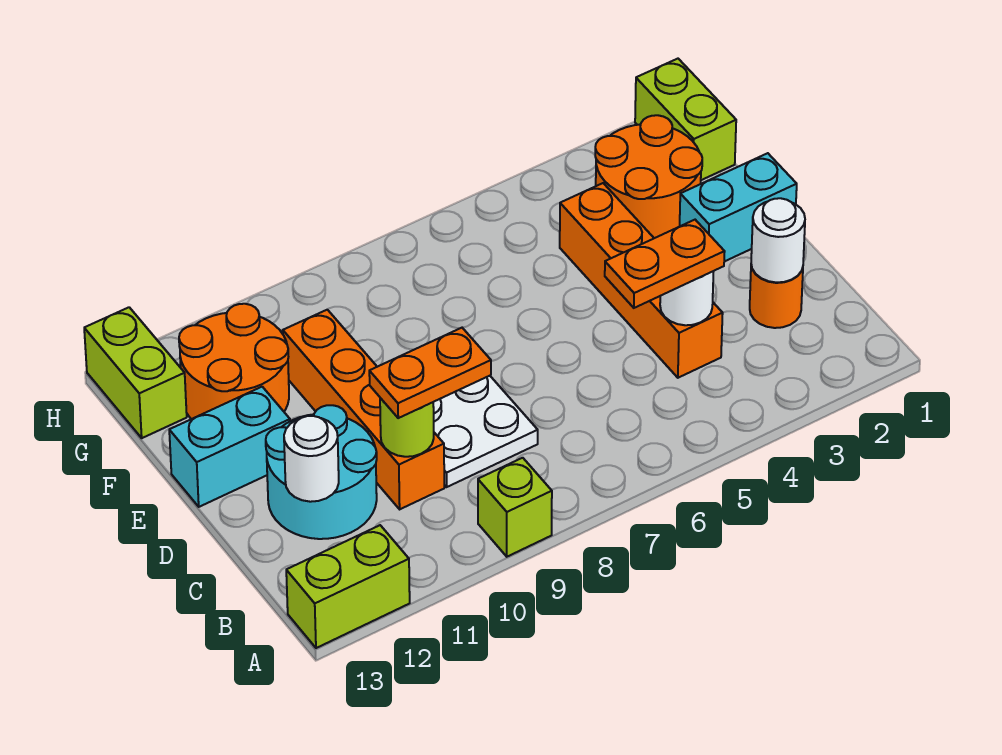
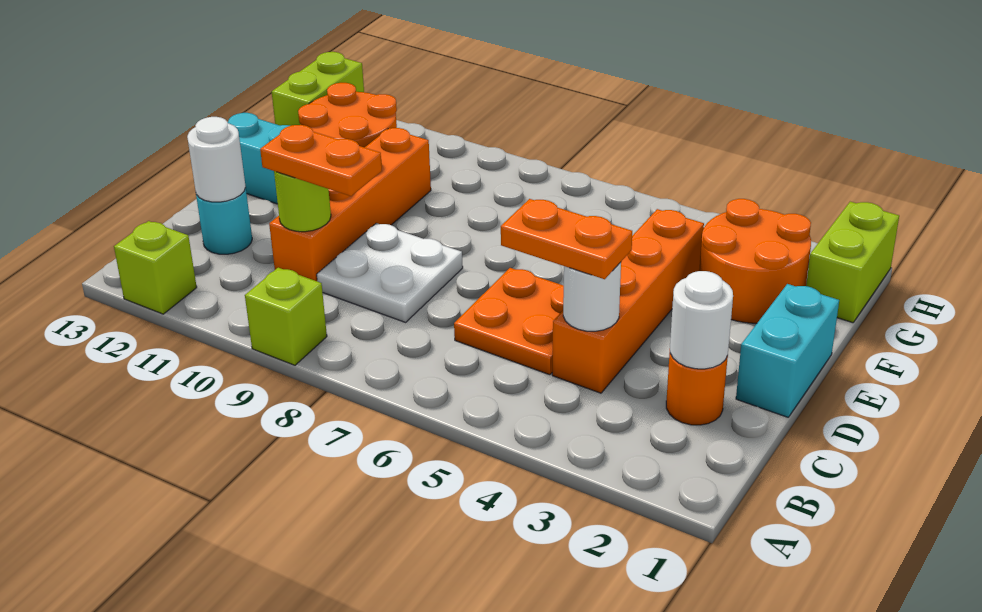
lime 1x2 brick [286,525,410,648] -> lime 1x1 brick [114,221,197,314]
none -> orange 2x2 plate [454,268,564,375]
cyan 2x2 round brick [266,405,377,539] -> cyan 1x1 round brick [196,188,252,254]
cyan 1x2 brick [680,153,797,262] -> cyan 1x2 brick turned to [736,284,839,417]

